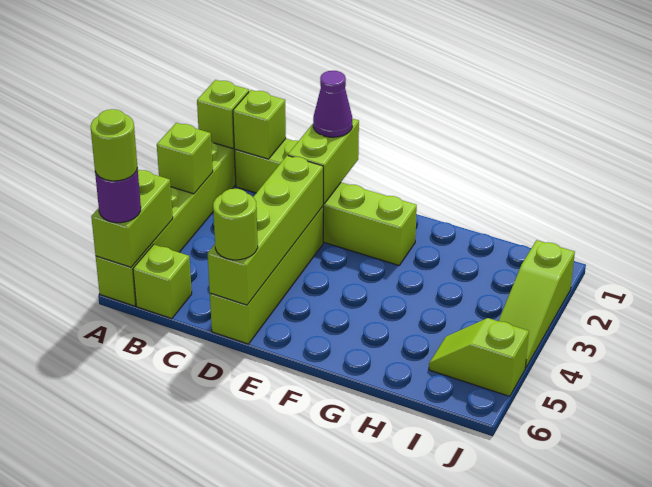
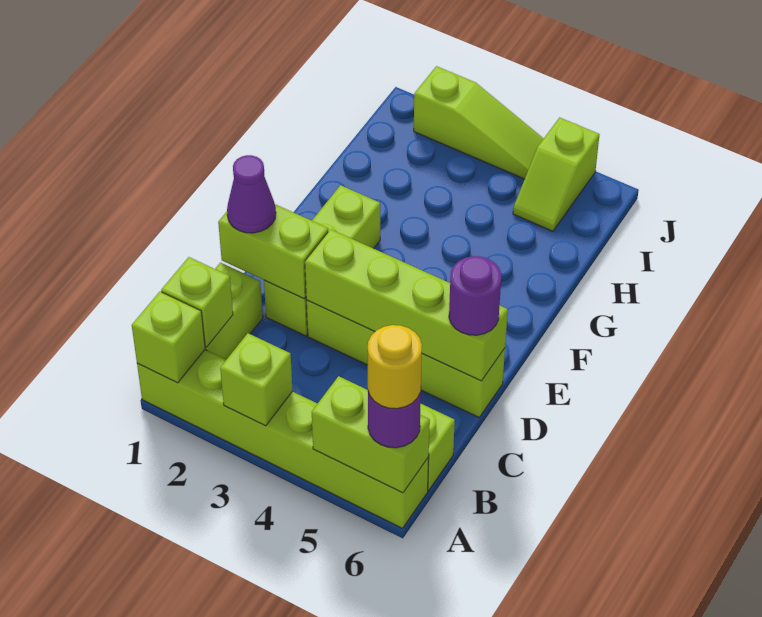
lime 1x1 round brick [91,109,137,181] -> yellow 1x1 round brick [368,325,422,409]
lime 1x1 round brick [213,189,258,260] -> purple 1x1 round brick [449,256,501,335]

